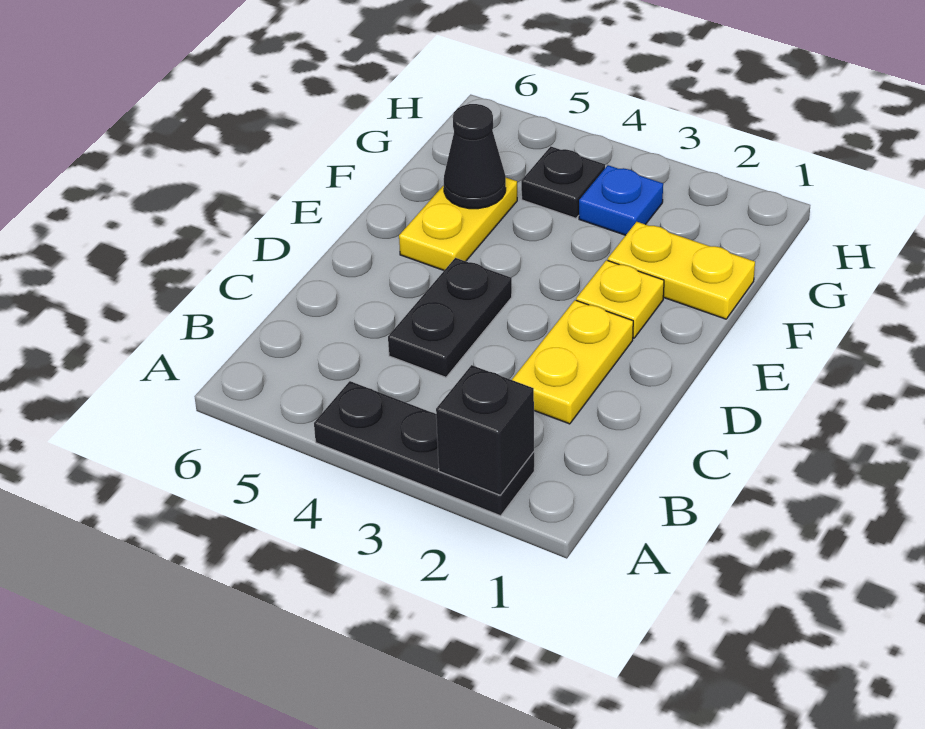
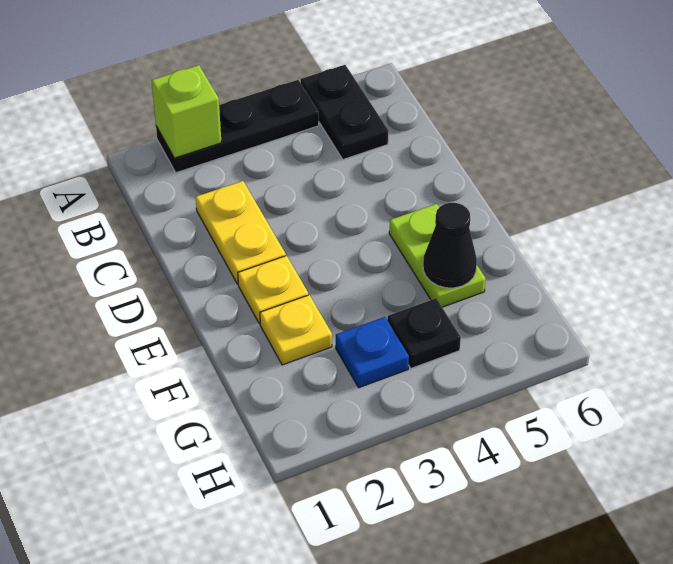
black 1x1 brick [436,365,534,495] -> lime 1x1 brick [151,65,222,158]
black 1x2 plate [388,258,512,377] -> black 1x2 plate moved to [301,65,388,159]
yellow 1x2 plate [399,178,517,270] -> lime 1x2 plate [389,204,486,307]
yellow 1x2 plate [608,222,755,319] -> yellow 1x1 plate [260,295,332,365]

